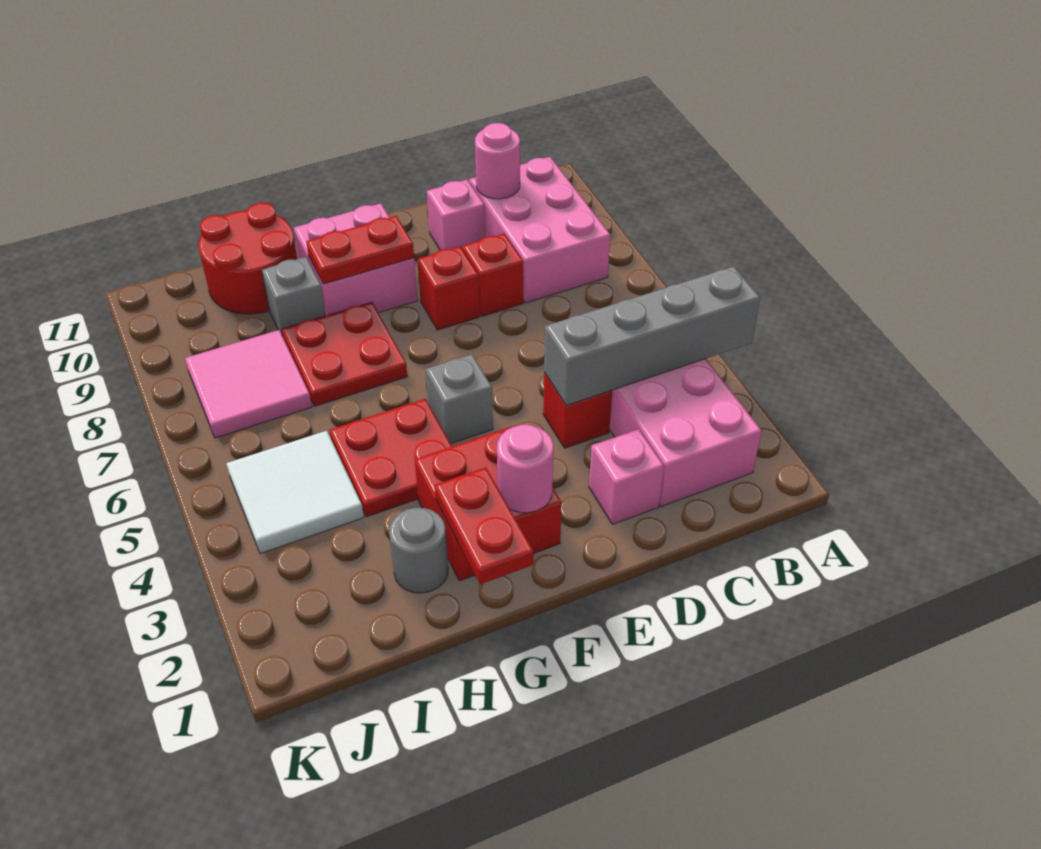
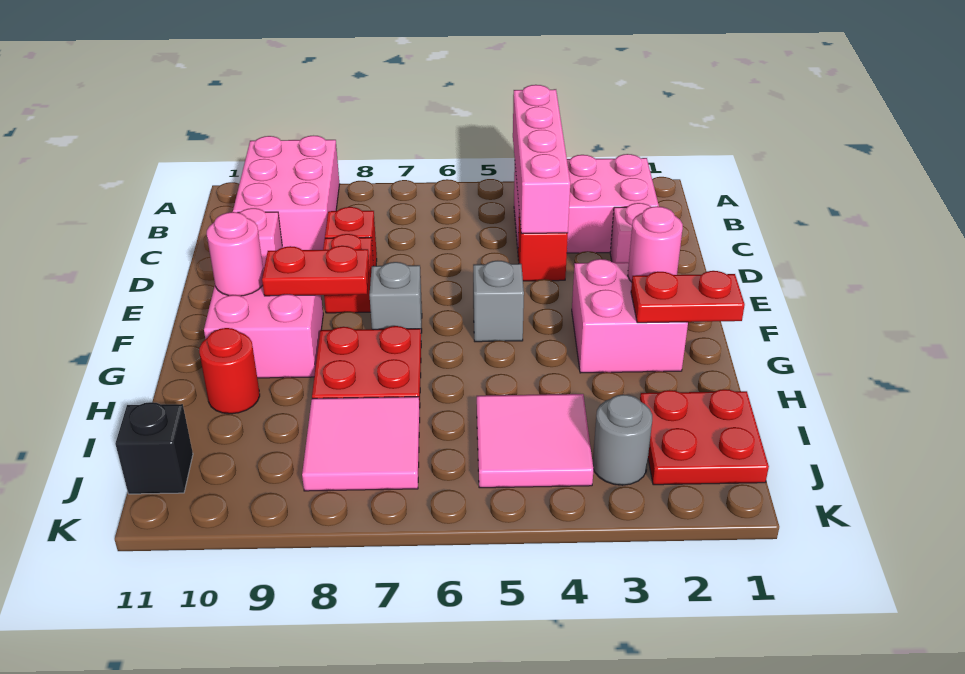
grey 1x4 brick [544,266,760,405] -> pink 1x4 brick [513,85,570,234]
pink 2x3 brick [469,157,611,303] -> pink 2x3 brick turned to [233,136,339,250]
pink 1x1 round brick [475,123,520,199] -> pink 1x1 round brick moved to [207,212,264,296]
red 2x2 brick [415,426,562,581] -> pink 2x2 brick [572,259,688,373]
red 1x2 plate [306,216,414,284] -> red 1x2 plate turned to [262,246,369,296]
red 2x2 plate [330,399,452,517] -> red 2x2 plate moved to [640,389,769,485]
grey 1x1 round brick [389,508,448,593] -> grey 1x1 round brick moved to [593,394,652,485]
grey 1x1 brick [262,257,326,336] -> grey 1x1 brick moved to [370,262,422,333]
red 2x2 round brick [198,203,297,314] -> red 1x1 round brick [199,328,260,414]
white 2x2 tile [226,431,364,554] -> pink 2x2 tile [477,394,594,488]
none -> black 1x1 brick [115,402,193,494]

